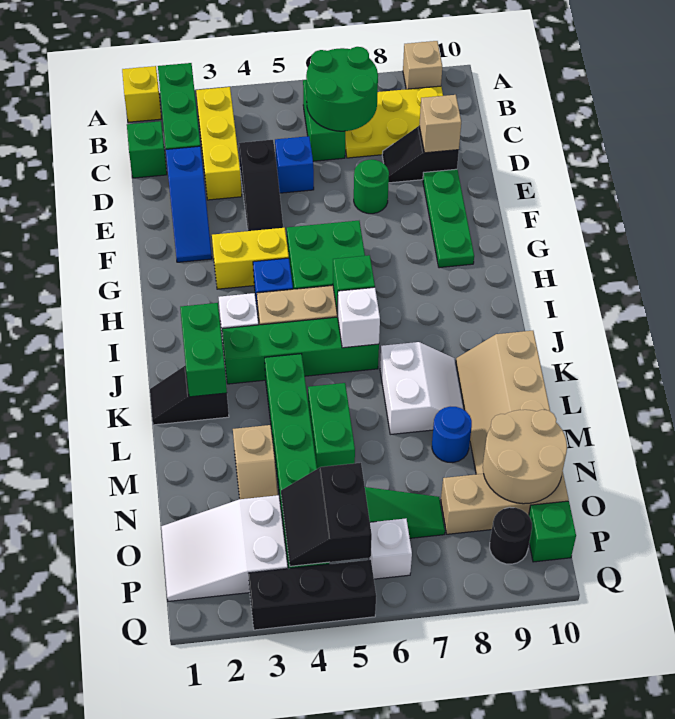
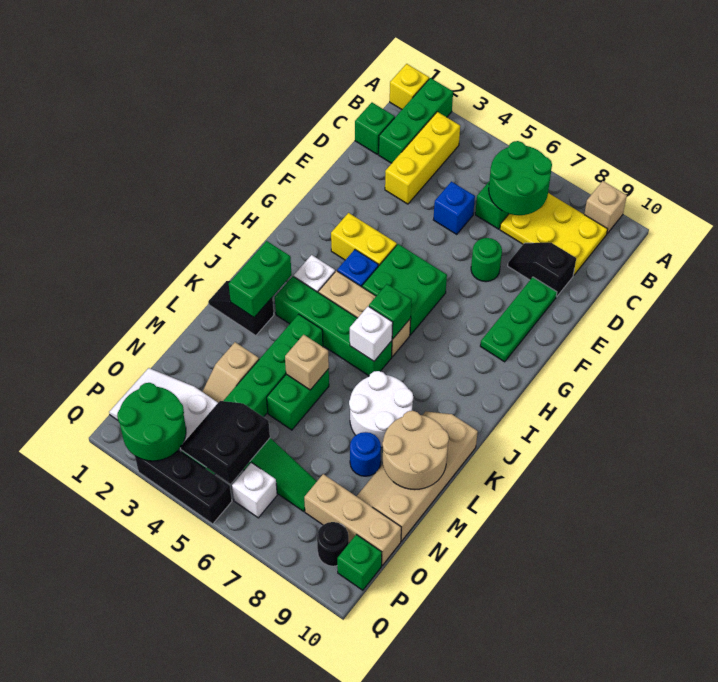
blue 1x3 slope [166,146,212,262] -> none
black 1x3 slope [239,140,283,231] -> none
tan 1x1 brick [419,95,461,153] -> tan 1x1 brick moved to [285,335,329,390]
white 2x2 slope [380,342,464,434] -> white 2x2 round brick [349,371,413,447]
tan 2x2 round brick [483,410,567,504] -> tan 2x2 round brick moved to [382,411,449,490]
none -> green 2x2 round brick [117,383,186,461]

